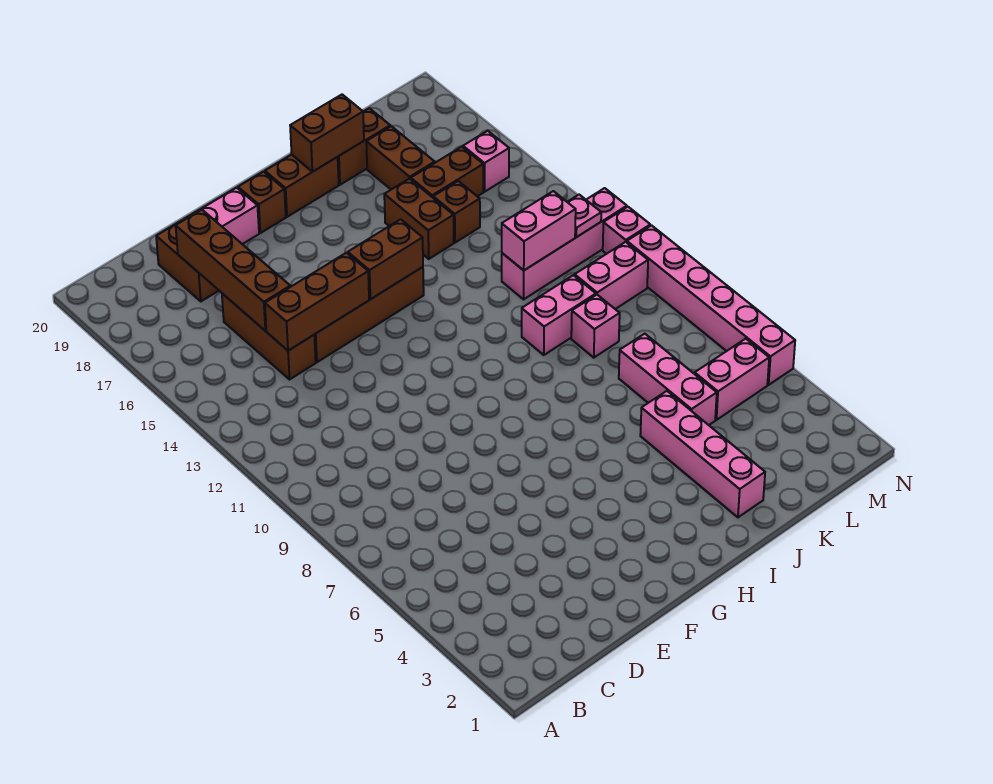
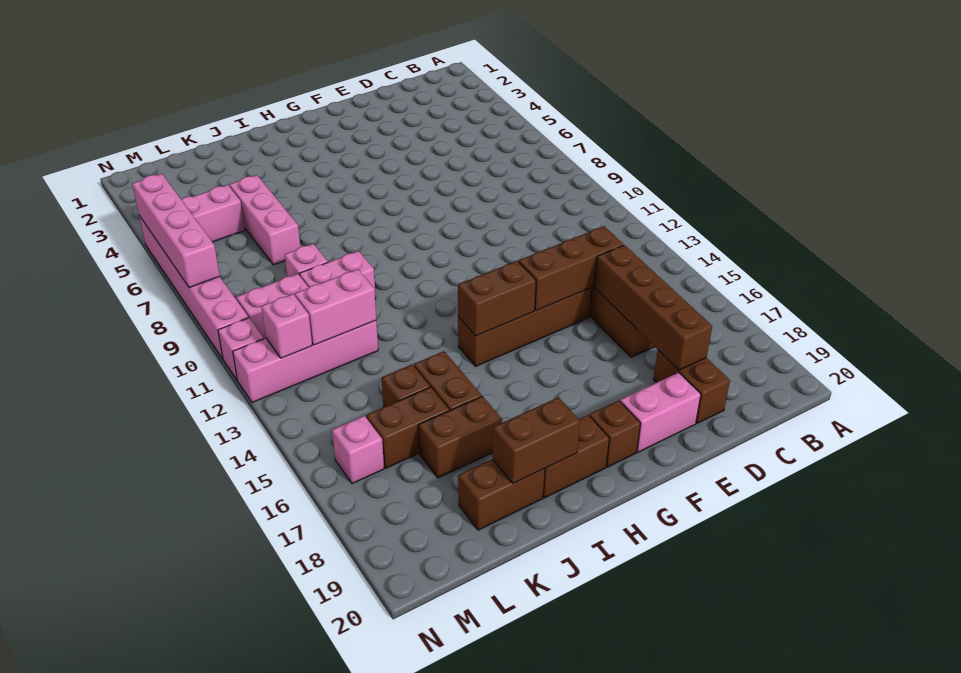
pink 1x4 brick [640,391,765,517] -> pink 1x4 brick moved to [132,174,220,288]
brown 1x2 brick [366,126,435,189] -> brown 1x2 brick turned to [419,396,502,478]
pink 1x1 plate [568,195,601,237] -> pink 1x1 brick [261,294,312,358]

